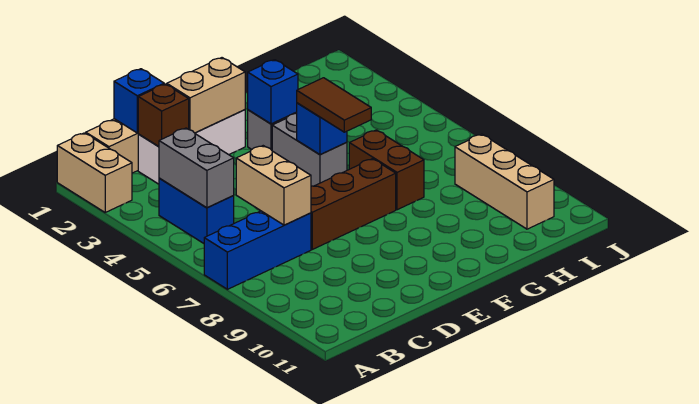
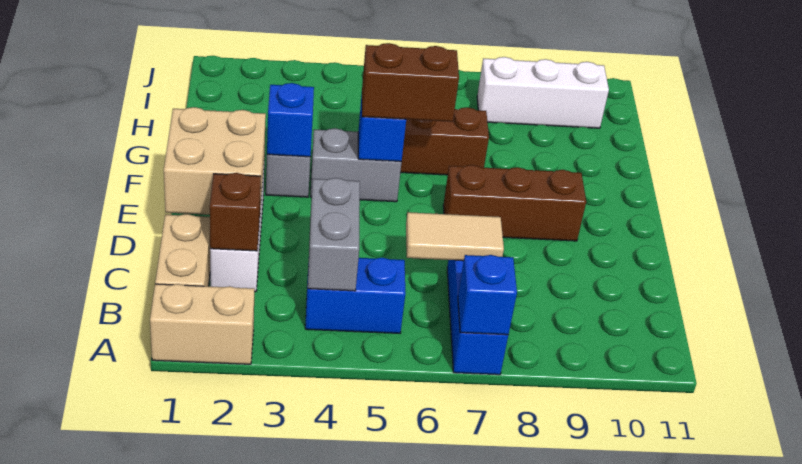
grey 1x2 brick [159,128,234,208] -> grey 1x2 brick turned to [308,178,360,291]
blue 1x1 brick [114,69,164,133] -> blue 1x1 brick moved to [458,255,517,335]
tan 1x2 brick [236,146,311,225] -> tan 1x2 tile [406,212,504,261]
tan 1x2 brick [167,58,245,133] -> tan 2x2 brick [164,107,266,215]
brown 1x3 brick [311,159,396,249] -> brown 1x3 brick turned to [443,165,586,241]
brown 1x2 tile [297,78,371,132] -> brown 1x2 brick [362,43,459,122]
tan 1x3 brick [455,134,554,229] -> white 1x3 brick [477,57,609,128]

